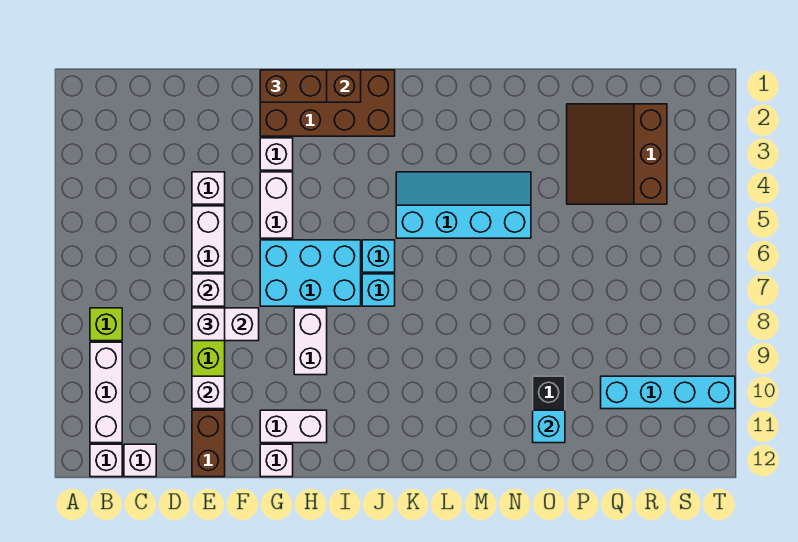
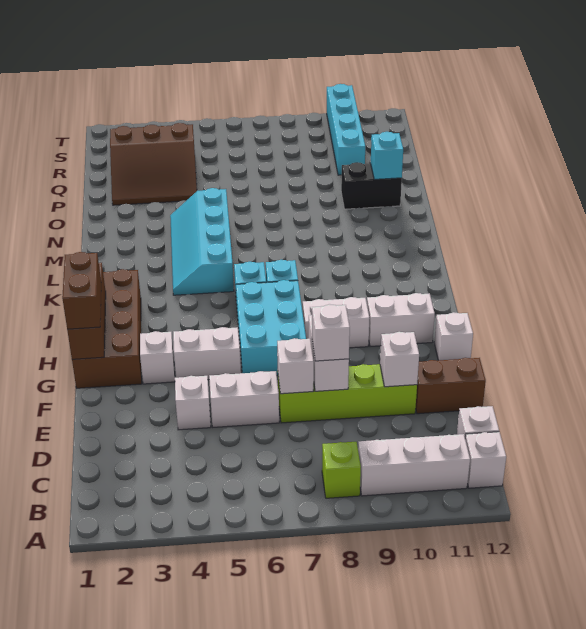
white 1x2 brick [260,410,327,443] -> white 1x2 brick turned to [367,293,435,346]

